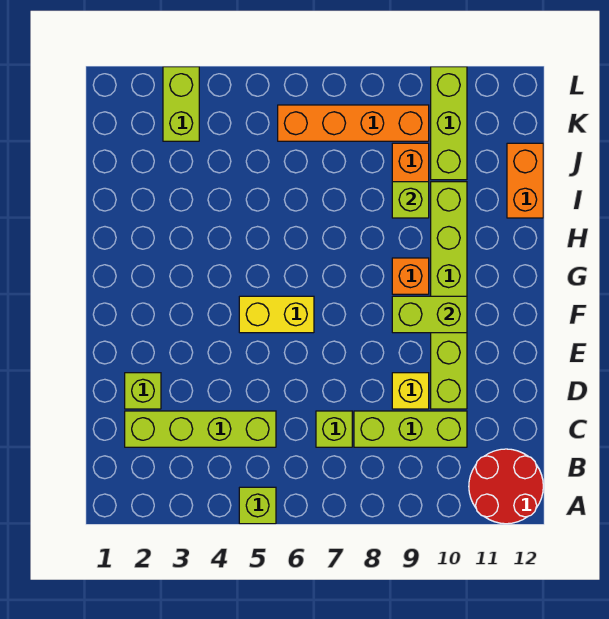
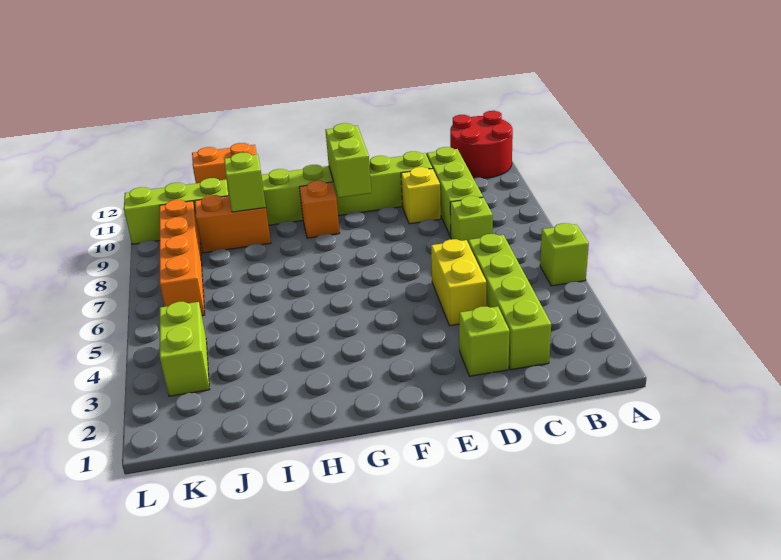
yellow 1x2 brick [239,296,314,333] -> yellow 1x2 brick moved to [431,239,486,326]
lime 1x2 brick [163,67,199,141] -> lime 1x2 brick turned to [160,302,210,396]

